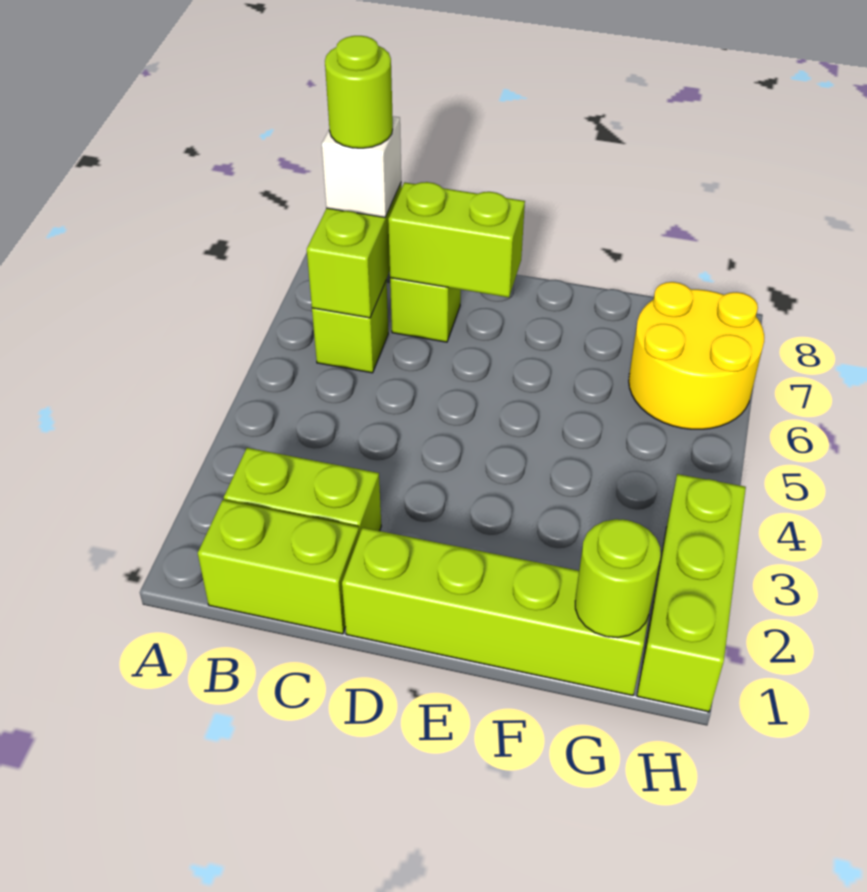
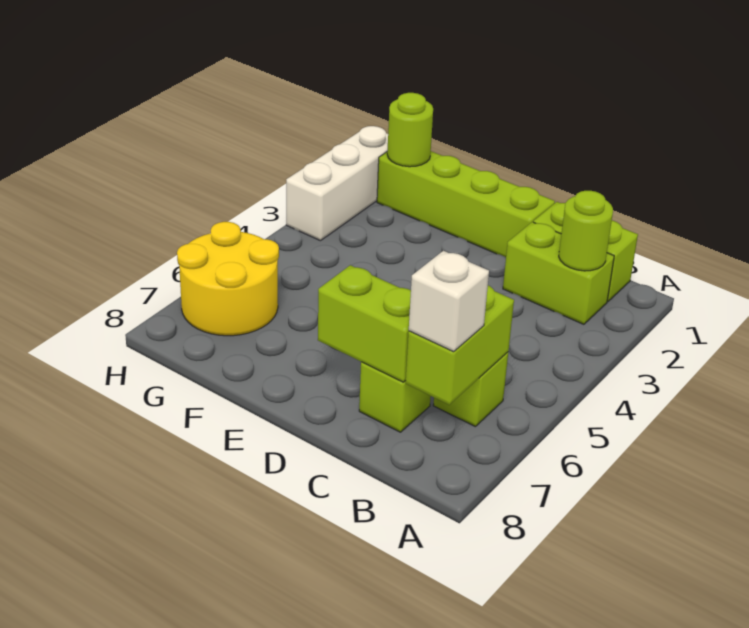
lime 1x1 round brick [325,36,393,148] -> lime 1x1 round brick moved to [559,191,613,271]
lime 1x3 brick [637,474,746,712] -> white 1x3 brick [286,126,388,241]

